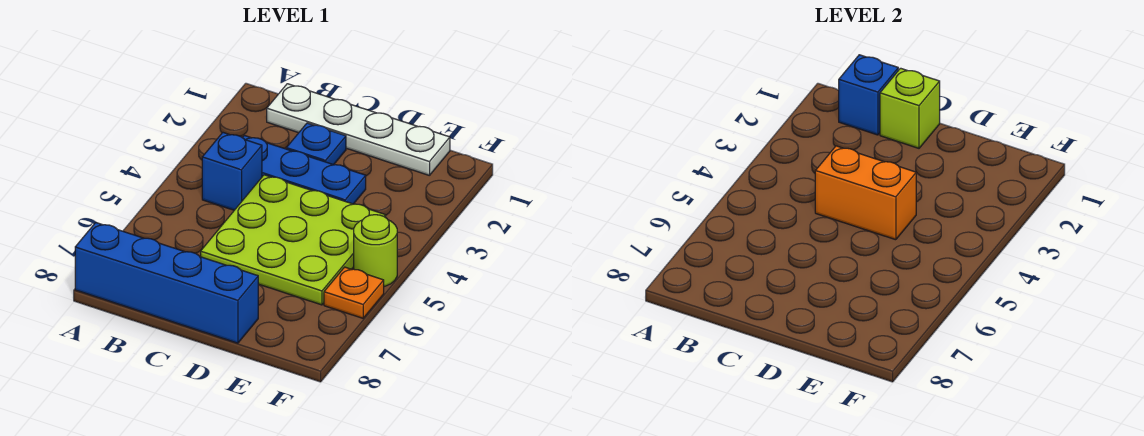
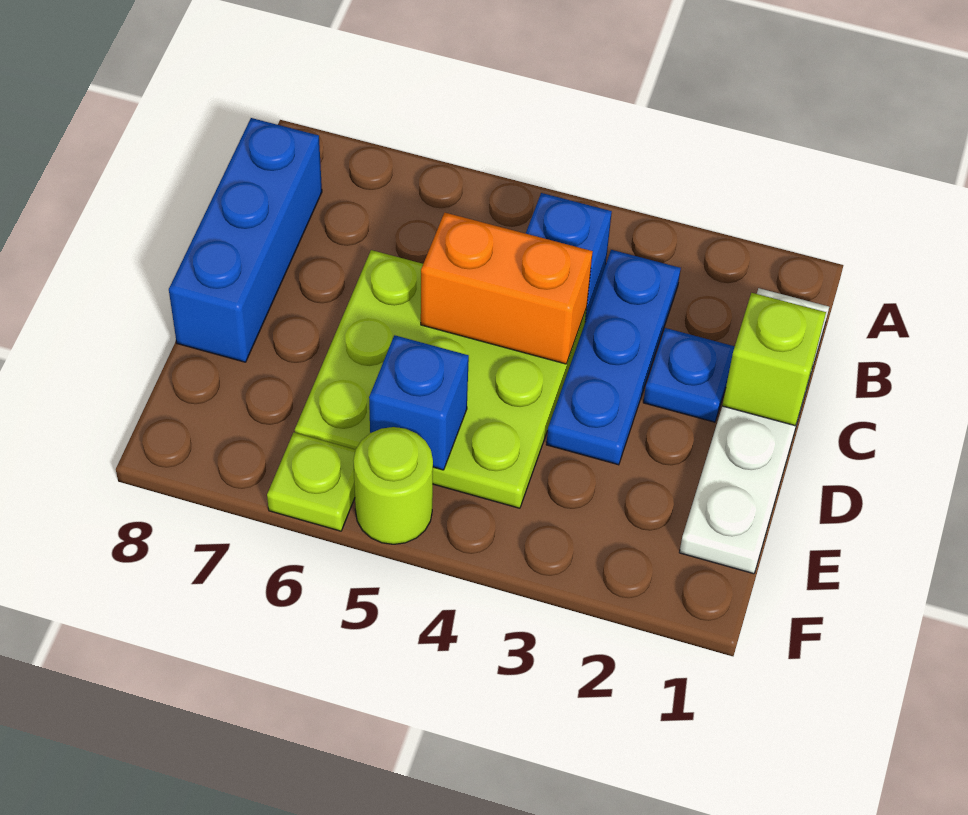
blue 1x4 brick [75,223,259,343] -> blue 1x3 brick [169,118,322,362]
blue 1x1 brick [839,55,898,135] -> blue 1x1 brick moved to [369,335,469,470]
orange 1x2 brick [815,146,916,240] -> orange 1x2 brick turned to [421,213,593,364]
orange 1x1 plate [324,267,384,318] -> lime 1x1 plate [267,433,355,531]

